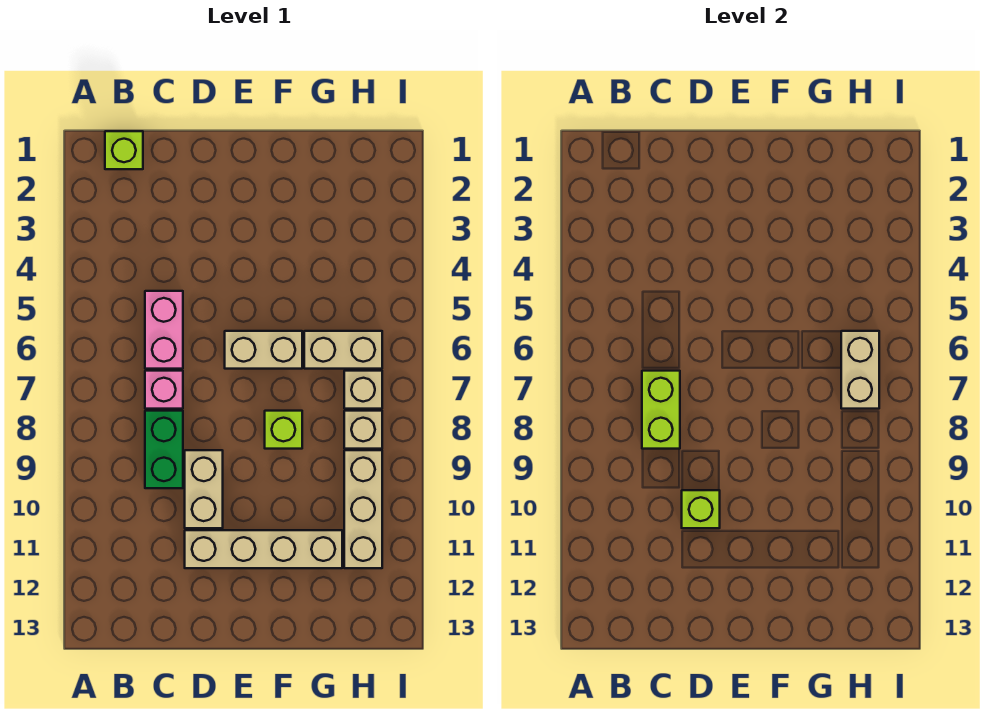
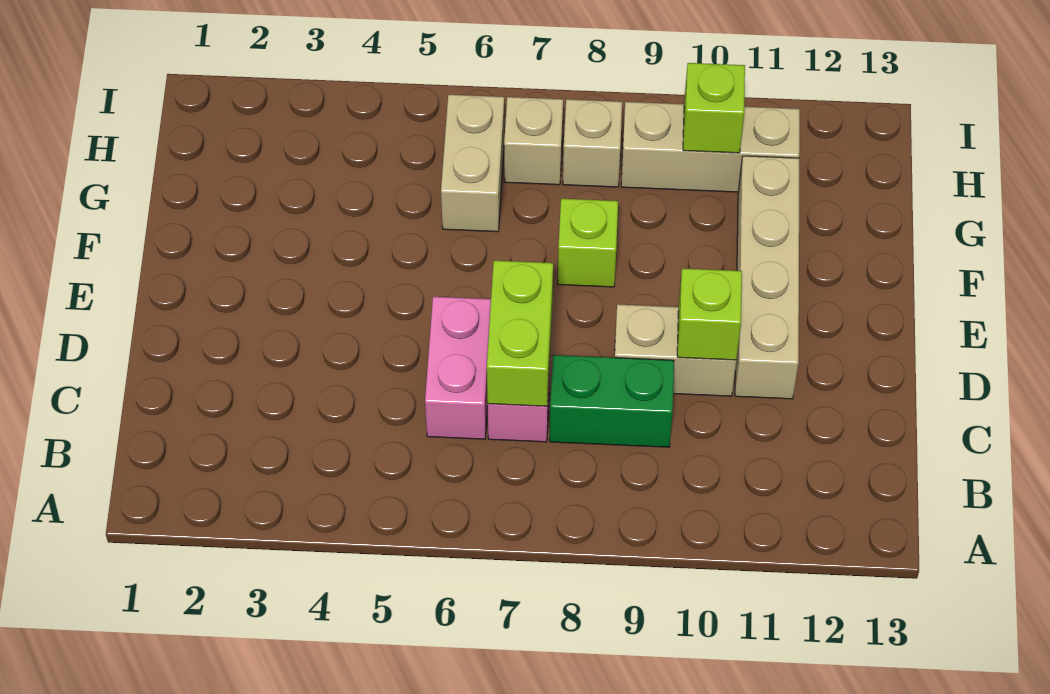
lime 1x1 brick [105,131,143,169] -> lime 1x1 brick moved to [683,63,745,153]
pink 1x2 brick [145,291,183,369] -> pink 1x2 brick turned to [425,297,491,439]
lime 1x2 brick [642,371,680,449] -> lime 1x2 brick turned to [487,261,553,406]
tan 1x2 brick [225,331,302,369] -> none
tan 1x2 brick [841,331,879,409] -> none

